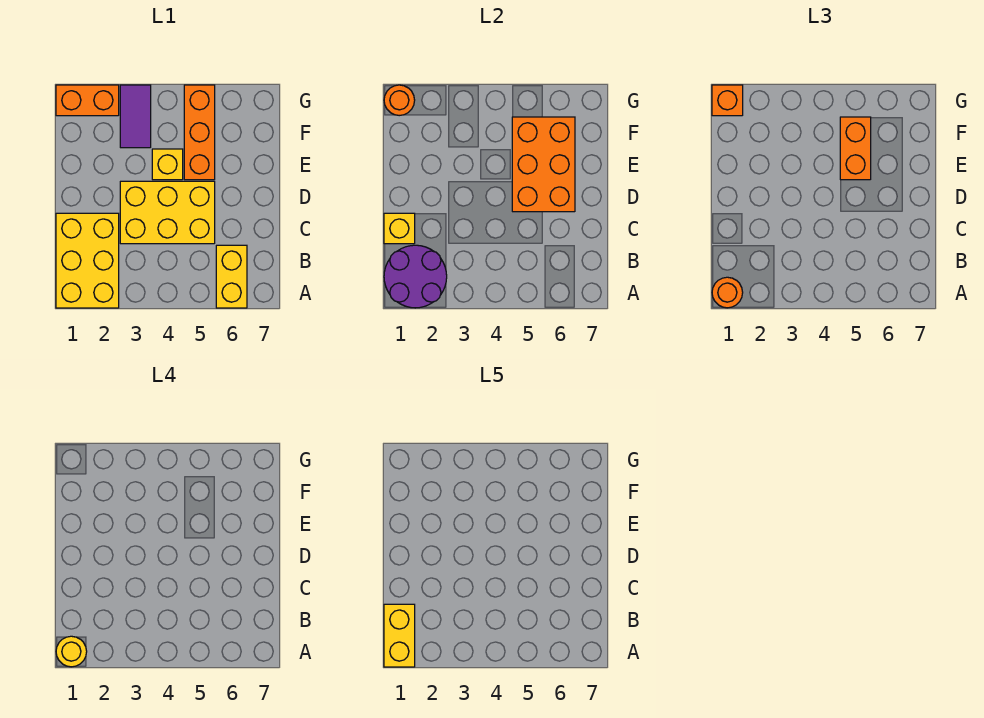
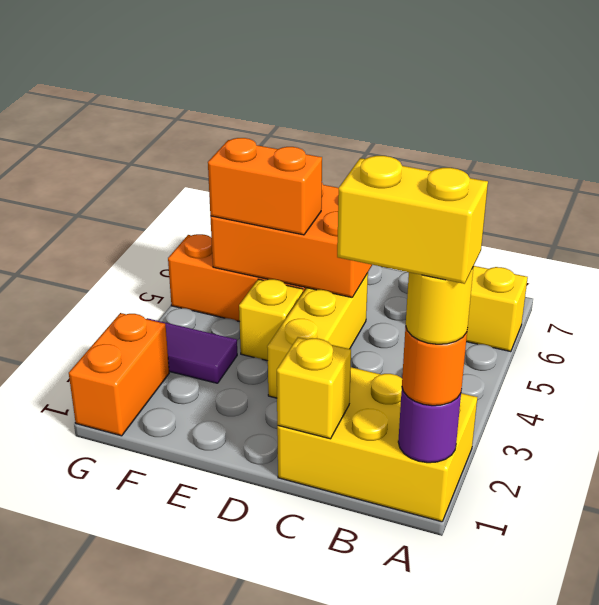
purple 2x2 round brick [384,245,447,308] -> purple 1x1 round brick [398,388,461,463]
yellow 2x3 brick [120,181,215,244] -> yellow 1x3 brick [267,273,368,398]
orange 1x1 round brick [384,85,415,116] -> none
orange 1x1 brick [712,85,743,116] -> none

